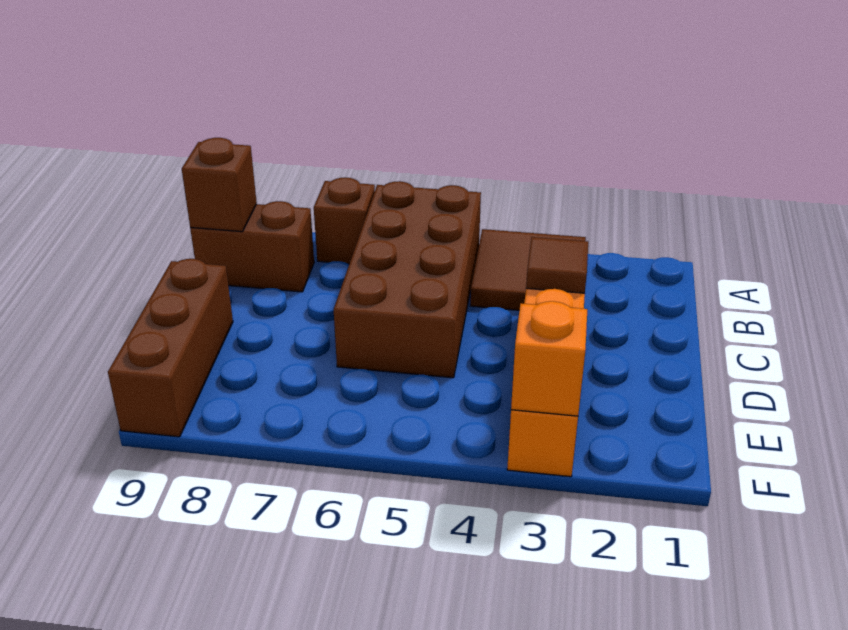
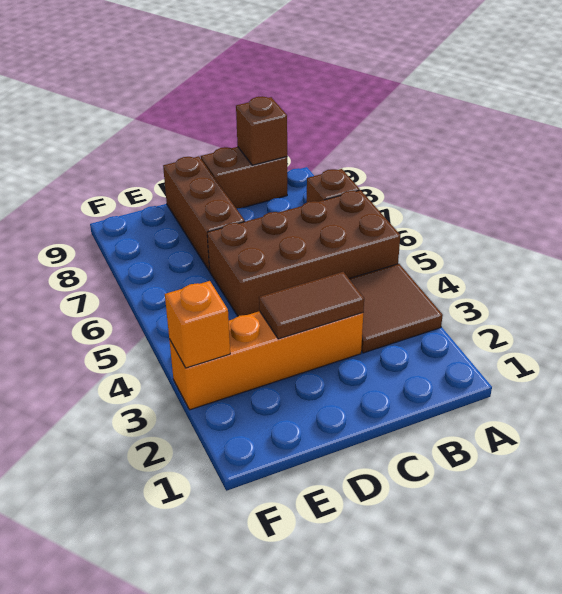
brown 1x2 brick [190,201,314,292] -> brown 1x2 brick turned to [201,147,287,209]
brown 1x1 tile [526,237,588,293] -> brown 1x2 tile [259,272,364,339]
brown 1x3 brick [108,259,233,437] -> brown 1x3 brick turned to [163,156,245,271]

